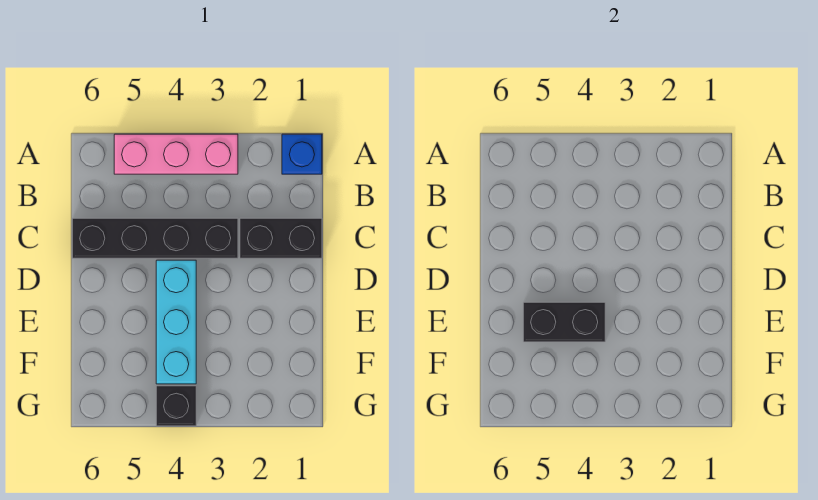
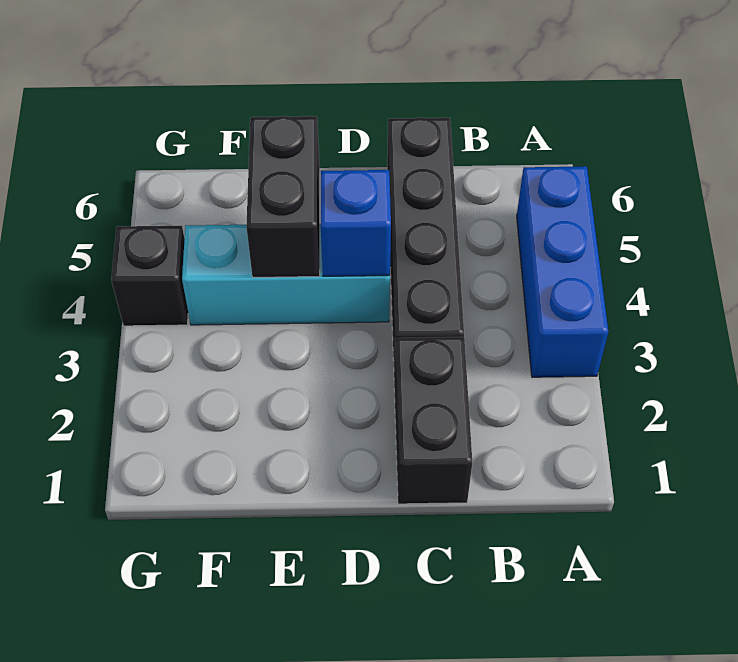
blue 1x1 brick [282,134,322,174] -> blue 1x1 brick moved to [321,170,391,276]
pink 1x3 brick [114,134,238,174] -> blue 1x3 brick [517,166,608,377]

